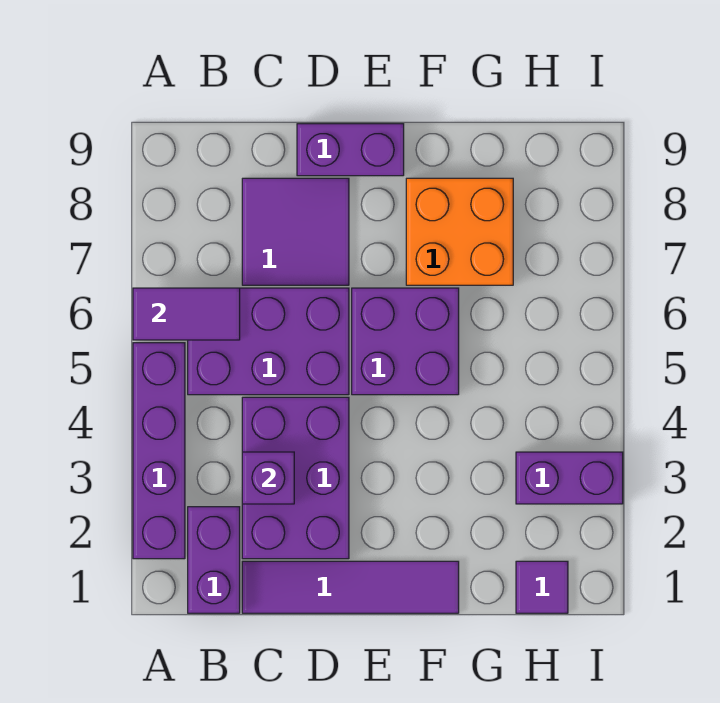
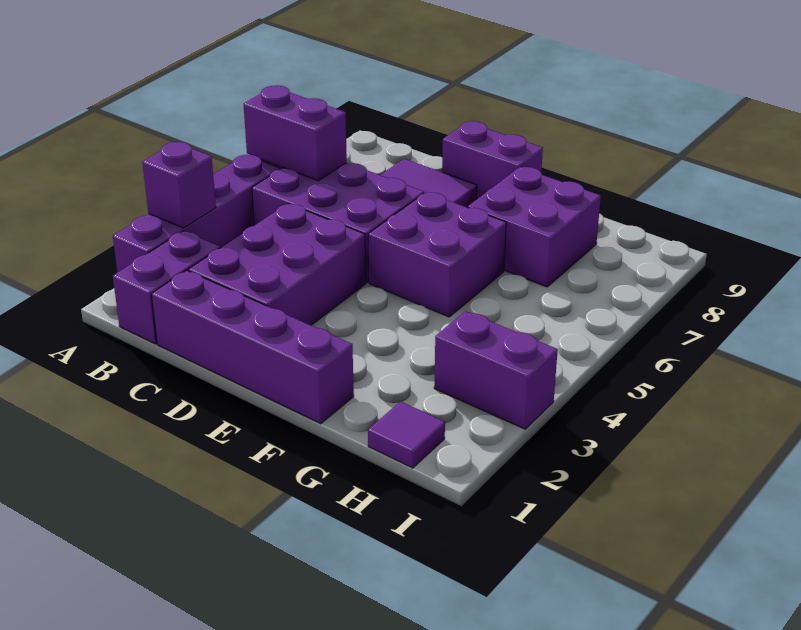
purple 1x2 tile [133,288,240,340] -> purple 1x2 brick [244,85,347,181]
purple 1x4 tile [242,561,459,613] -> purple 1x4 brick [151,270,354,424]
purple 1x1 brick [242,452,294,504] -> purple 1x1 brick moved to [142,142,216,228]
orange 2x2 brick [406,178,513,285] -> purple 2x2 brick [468,167,601,287]

